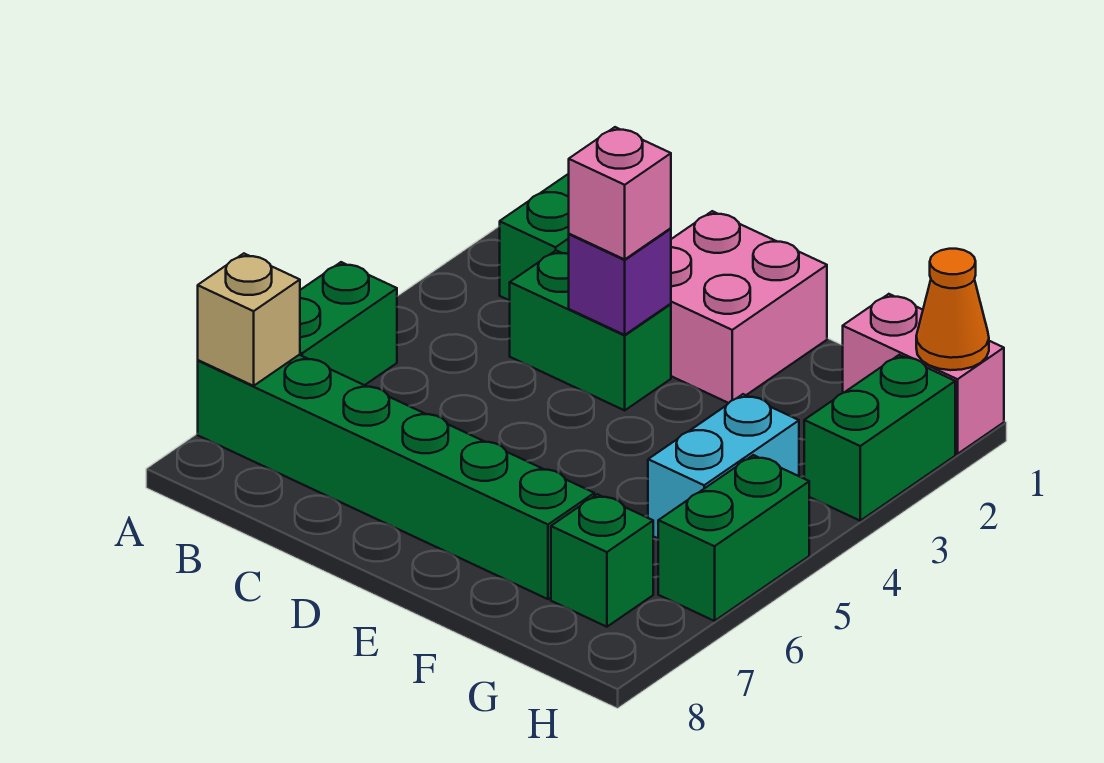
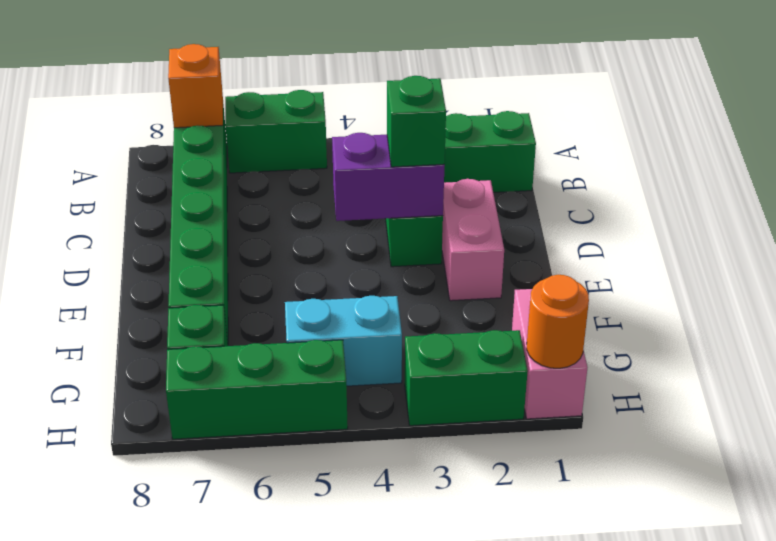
tan 1x1 brick [198,254,300,386] -> orange 1x1 brick [168,44,223,128]
pink 2x2 brick [671,211,827,403] -> pink 1x2 brick [442,179,504,301]
purple 1x1 brick [569,228,671,335] -> purple 1x2 brick [332,133,445,221]
pink 1x1 brick [569,127,671,259] -> green 1x1 brick [387,76,446,167]
orange 1x1 cone [916,249,989,370] -> orange 1x1 round brick [527,275,589,368]
green 1x2 brick [658,455,809,621] -> green 1x3 brick [166,340,348,439]

